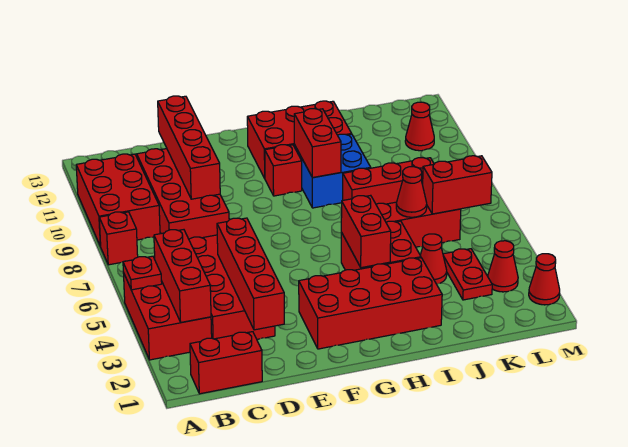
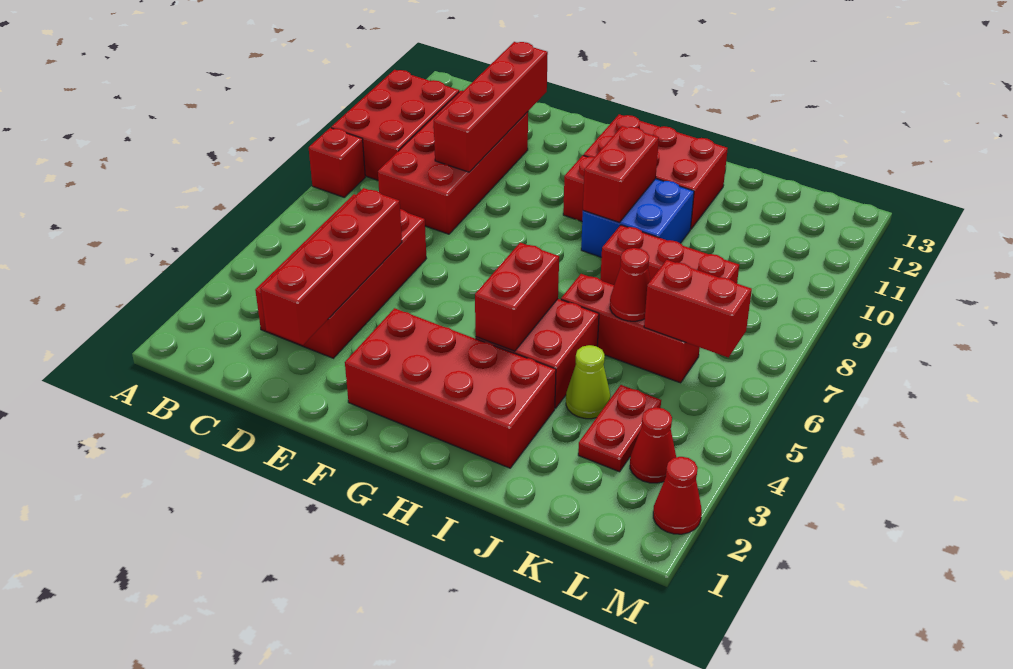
red 2x3 brick [123,273,212,360] -> none
red 1x1 plate [123,256,162,290] -> none
red 1x2 brick [190,332,262,394] -> none
red 1x3 brick [154,230,211,322] -> none
red 1x1 cone [420,234,447,284] -> lime 1x1 cone [566,345,610,419]
red 1x1 cone [405,102,434,151] -> none

